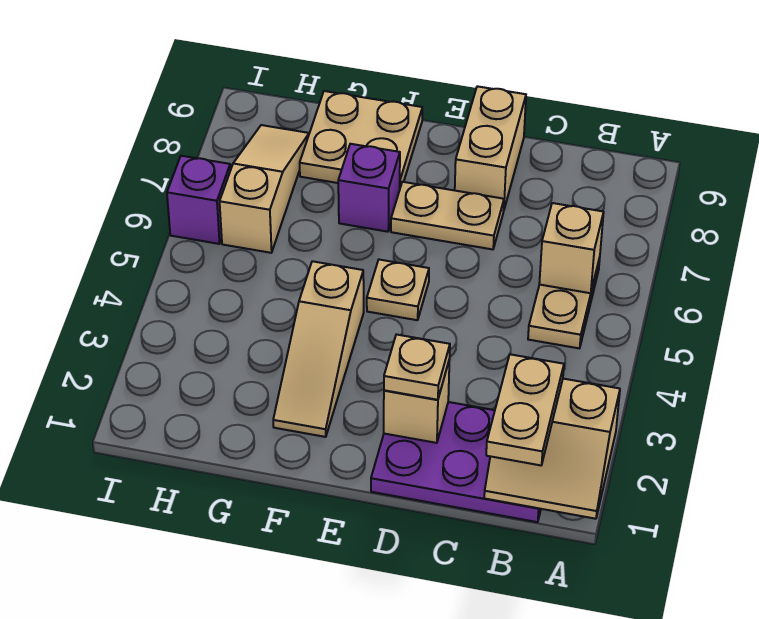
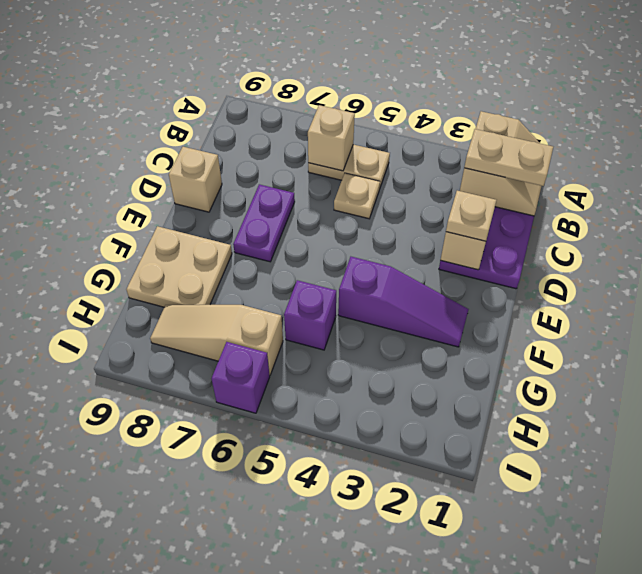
tan 1x2 plate [391,182,504,249] -> purple 1x2 plate [233,184,295,262]
tan 1x2 brick [455,86,526,209] -> tan 1x1 brick [169,147,222,212]
tan 1x1 plate [367,260,429,320] -> tan 1x1 plate moved to [334,173,380,219]
tan 1x3 slope [273,261,364,437] -> purple 1x3 slope [338,257,469,347]
purple 1x1 brick [338,144,400,232] -> purple 1x1 brick moved to [284,280,336,350]

